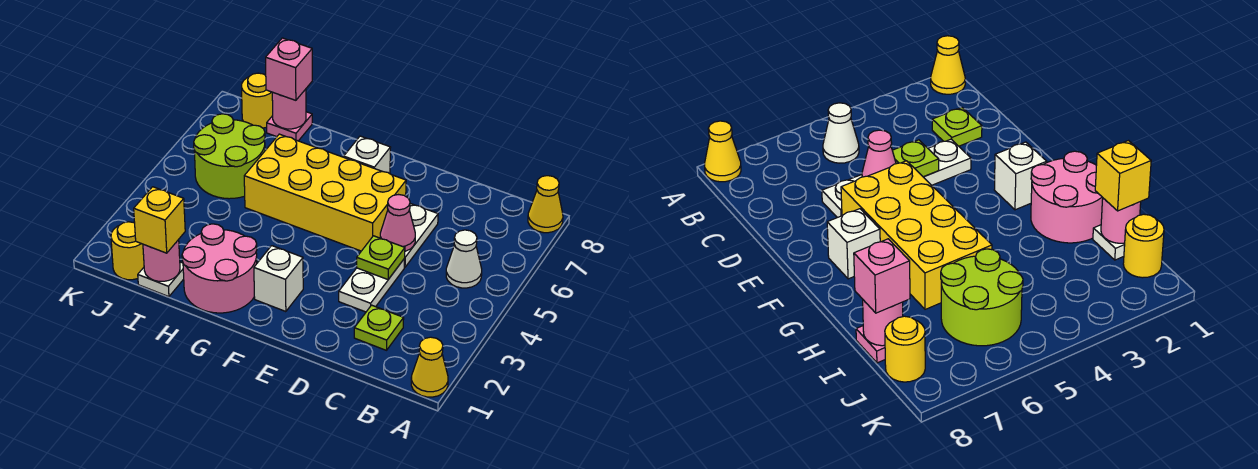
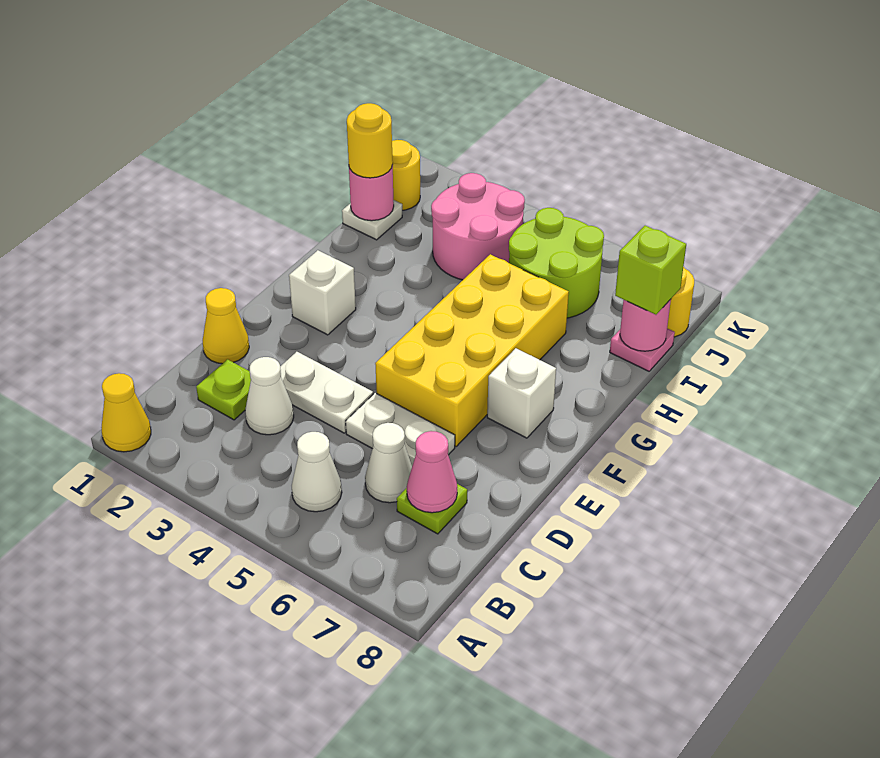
yellow 1x1 cone [528,176,563,233] -> yellow 1x1 cone moved to [203,288,249,364]
none -> white 1x1 cone [245,357,294,435]
none -> white 1x1 cone [365,423,412,503]
lime 1x1 plate [357,236,405,279] -> lime 1x1 plate moved to [397,484,467,534]
pink 1x1 cone [380,195,415,251] -> pink 1x1 cone moved to [407,431,457,513]
pink 2x2 round brick [182,224,257,313] -> pink 2x2 round brick moved to [431,173,525,280]
yellow 1x1 brick [134,187,185,253] -> yellow 1x1 round brick [347,103,393,178]
pink 1x1 brick [266,38,312,100] -> lime 1x1 brick [615,226,686,315]

